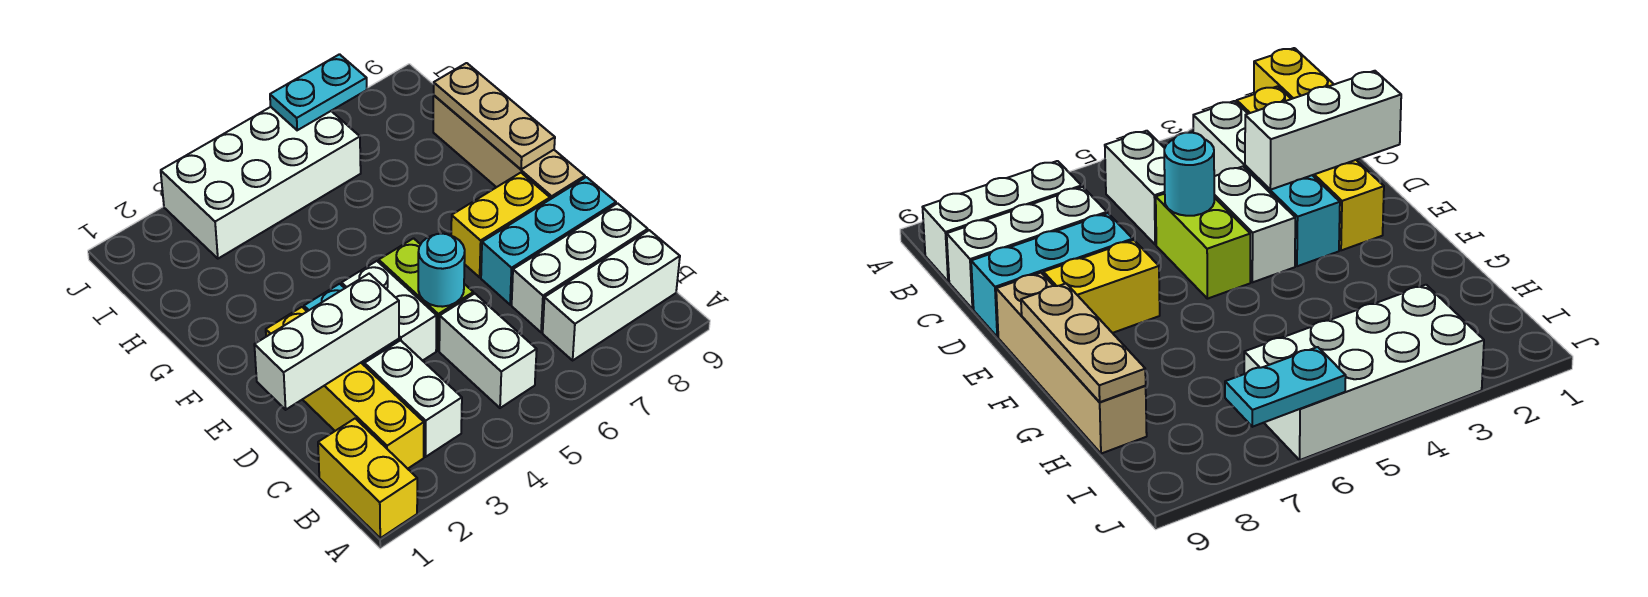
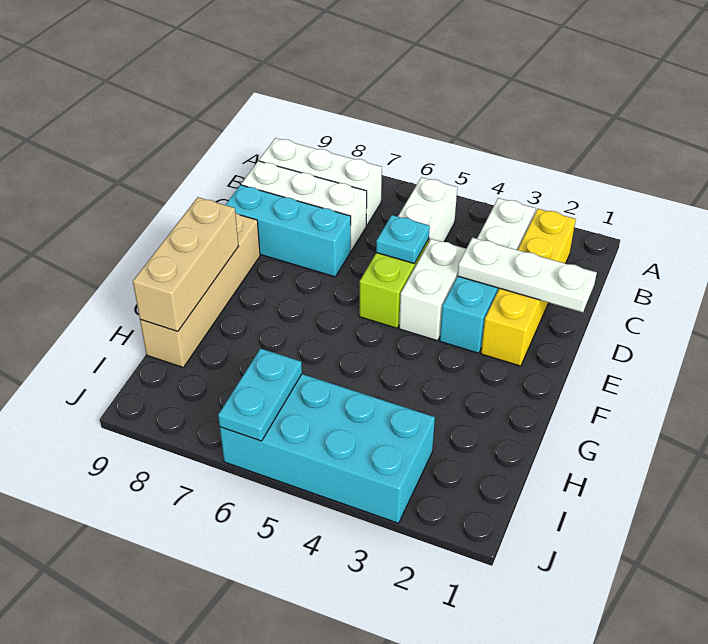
yellow 1x2 brick [318,418,417,538] -> none
white 1x3 brick [254,274,399,410] -> white 1x3 plate [457,238,597,312]
cyan 1x1 round brick [418,234,465,307] -> cyan 1x1 plate [376,215,430,264]
yellow 1x2 brick [451,173,550,277] -> none
tan 1x3 plate [434,63,555,170] -> tan 1x3 brick [133,197,238,332]
white 2x4 brick [161,107,361,259] -> cyan 2x4 brick [220,374,435,523]
cyan 1x2 plate [270,54,367,130] -> cyan 1x2 plate turned to [218,348,302,441]

